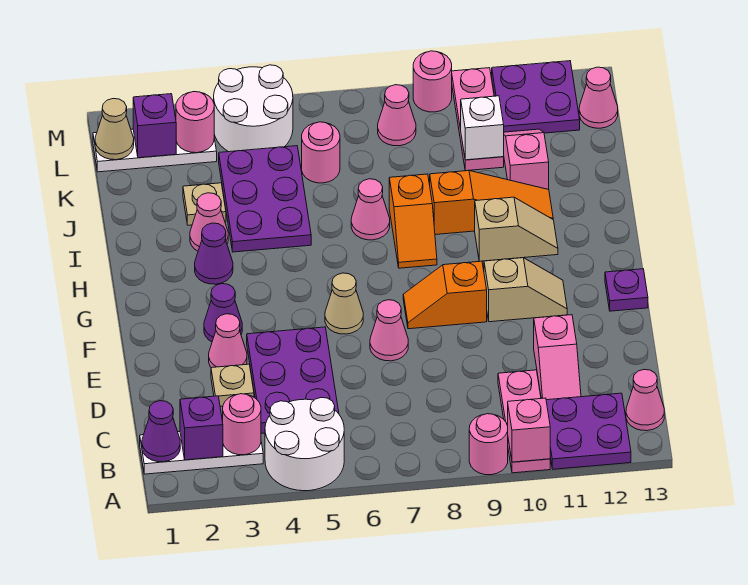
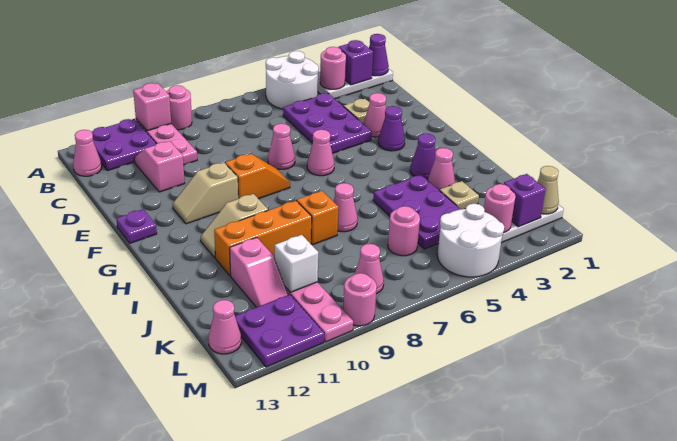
tan 1x1 cone [325,273,363,334] -> pink 1x1 cone [307,130,334,176]
orange 1x3 slope [430,171,553,235] -> orange 1x3 brick [214,201,312,276]

